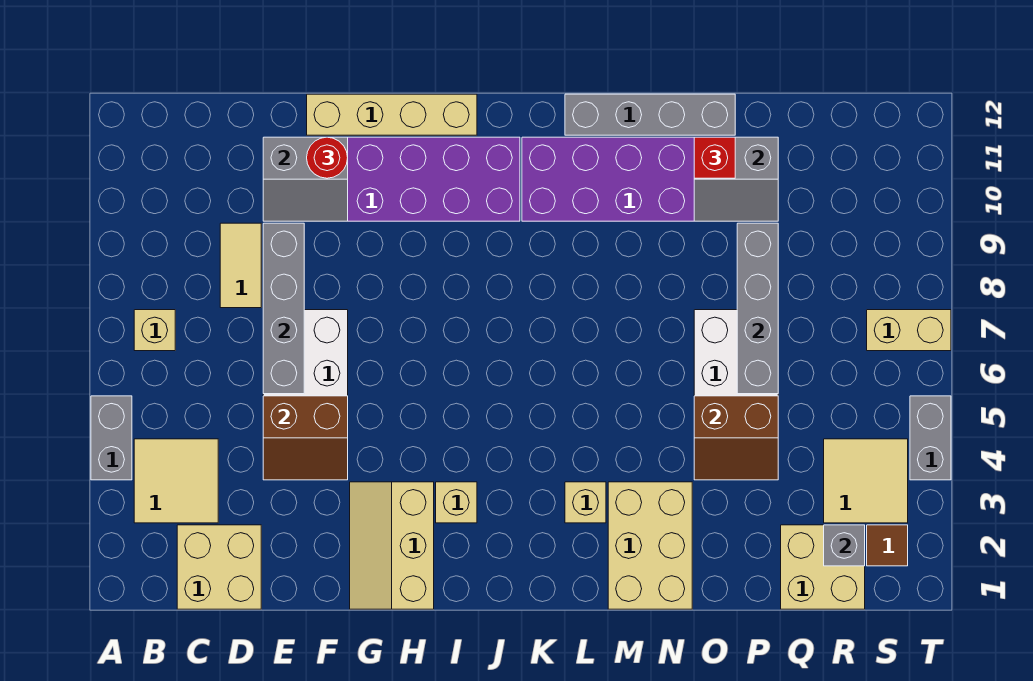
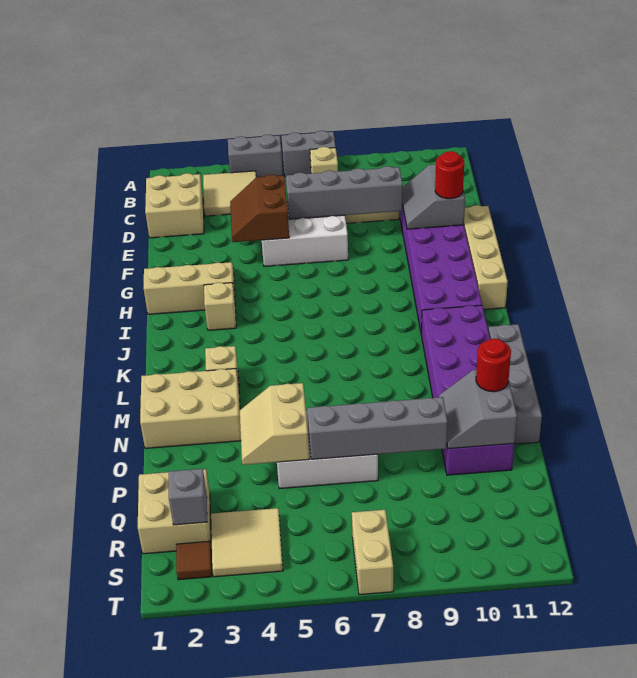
brown 2x2 slope [694,396,778,480] -> tan 2x2 slope [240,383,309,465]
red 1x1 brick [694,137,735,178] -> red 1x1 round brick [476,339,511,392]
grey 1x2 brick [910,396,951,480] -> grey 1x2 brick moved to [281,131,336,176]

